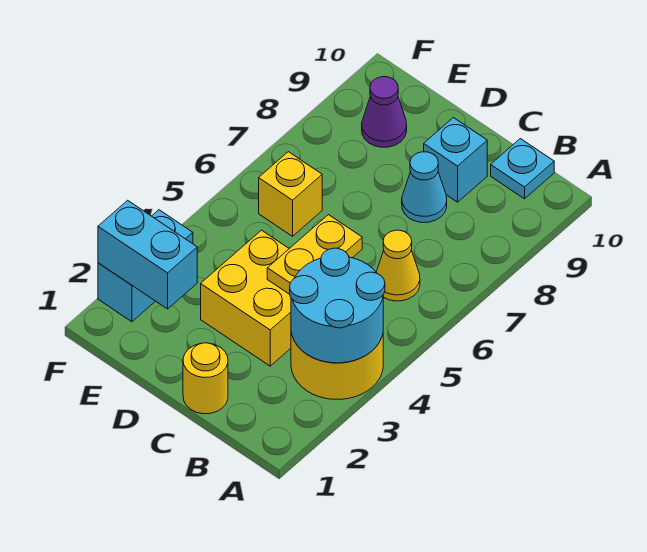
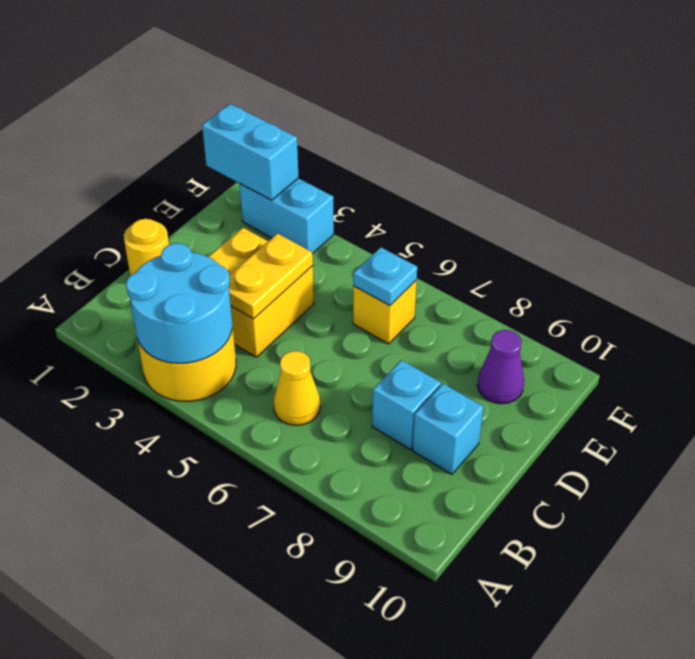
cyan 1x1 plate [491,139,554,199] -> cyan 1x1 plate moved to [353,247,417,305]
yellow 1x2 plate [267,215,362,294] -> yellow 1x2 plate turned to [229,234,313,319]
cyan 1x1 cone [402,152,447,223] -> cyan 1x1 brick [372,360,441,449]
cyan 1x2 brick [98,200,197,309] -> cyan 1x2 brick turned to [202,104,298,200]

